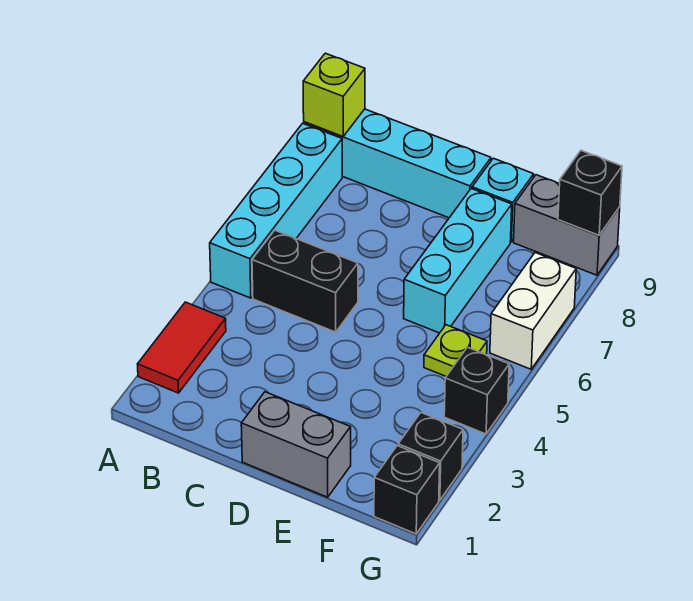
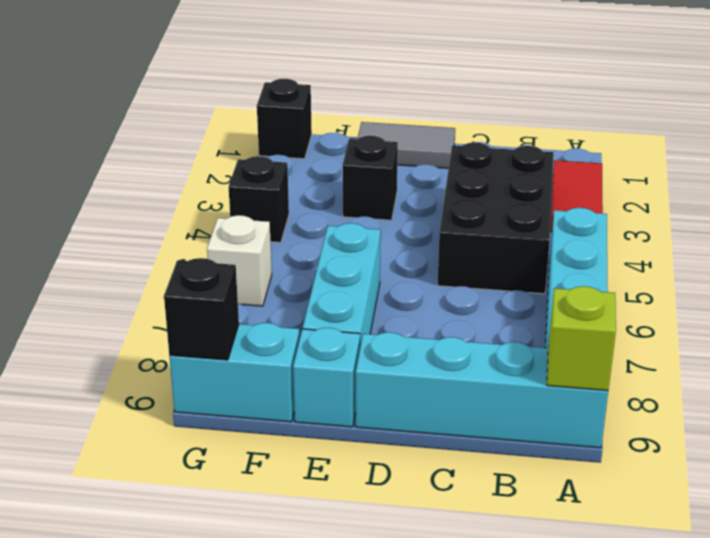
black 1x2 brick [252,230,358,332] -> black 2x3 brick [437,142,554,294]
grey 1x2 brick [241,392,351,497] -> grey 1x2 tile [357,122,455,168]
lime 1x1 plate [424,325,487,376] -> none
grey 1x2 brick [514,175,620,275] -> cyan 1x2 brick [169,323,300,422]
black 1x1 brick [398,412,463,500] -> black 1x1 brick moved to [343,136,398,220]
white 1x2 brick [490,253,576,369] -> white 1x1 brick [207,215,272,306]

